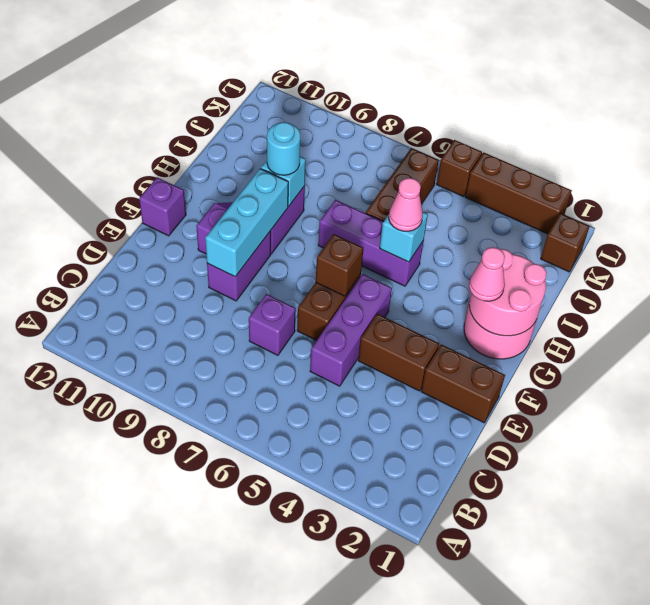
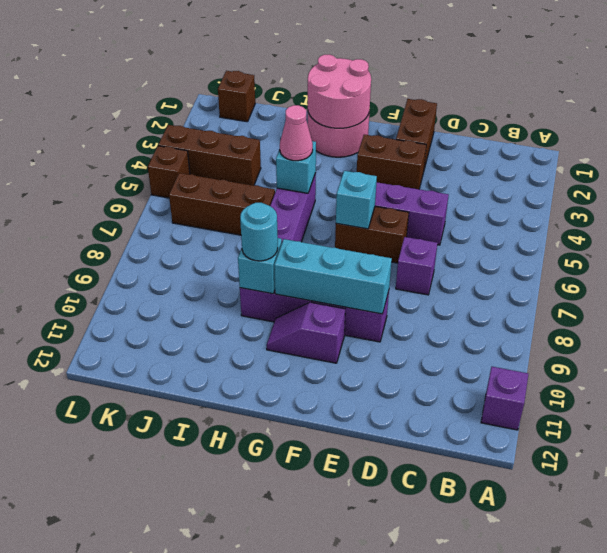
brown 1x2 brick [358,314,439,391] -> brown 1x2 brick turned to [357,135,426,189]
brown 1x1 brick [316,234,363,296] -> cyan 1x1 brick [336,171,377,229]
purple 1x1 brick [139,177,186,236] -> purple 1x1 brick moved to [481,367,528,430]
pink 1x1 cone [469,247,505,301] -> none
brown 1x3 brick [465,153,572,234] -> brown 1x3 brick turned to [158,125,261,185]

